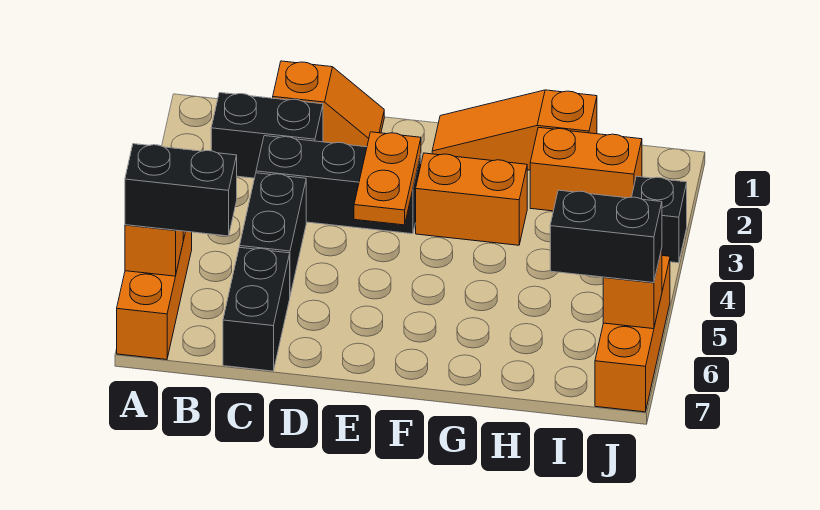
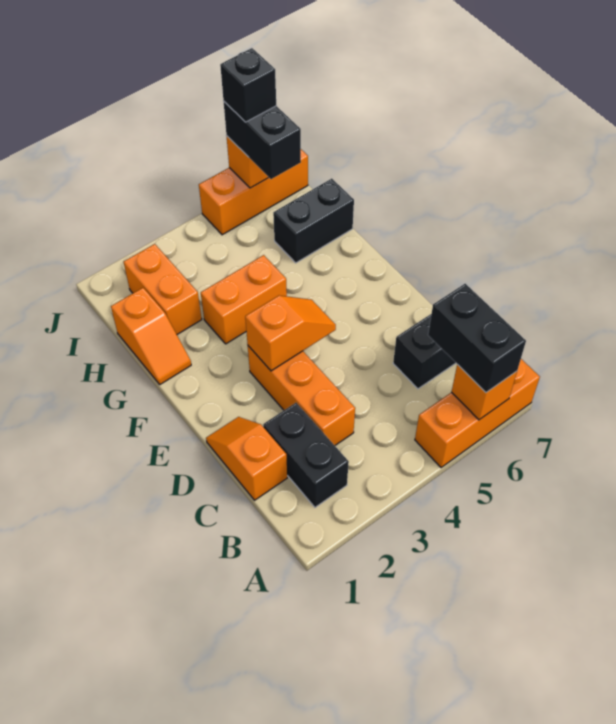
black 1x3 brick [256,136,421,234] -> orange 1x3 brick [248,346,355,445]
black 1x2 brick [240,173,306,295] -> black 1x2 brick moved to [273,179,354,263]
orange 1x2 plate [354,132,421,225] -> orange 1x2 slope [245,296,336,371]
orange 1x3 slope [432,90,597,170] -> orange 1x2 slope [111,288,191,384]
orange 1x2 brick [416,153,527,245] -> orange 1x2 brick turned to [201,255,287,344]
black 1x1 brick [632,176,687,263] -> black 1x1 brick moved to [220,48,276,122]

